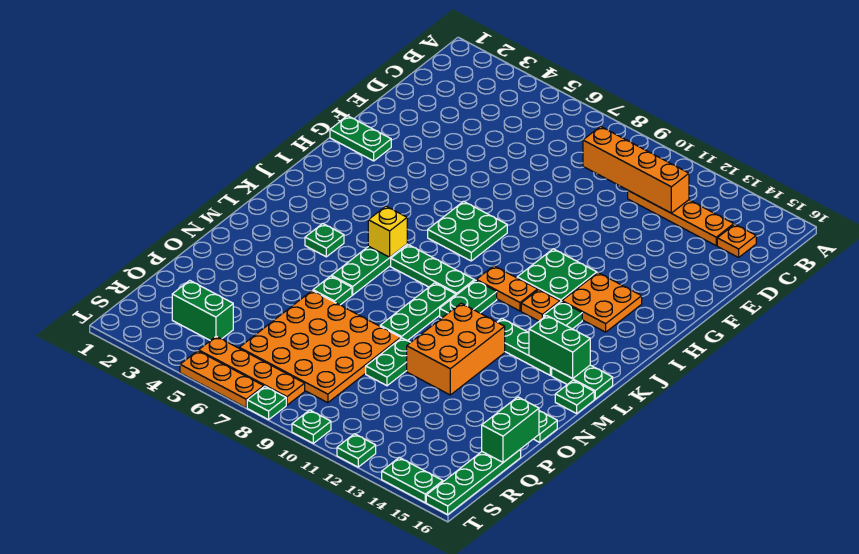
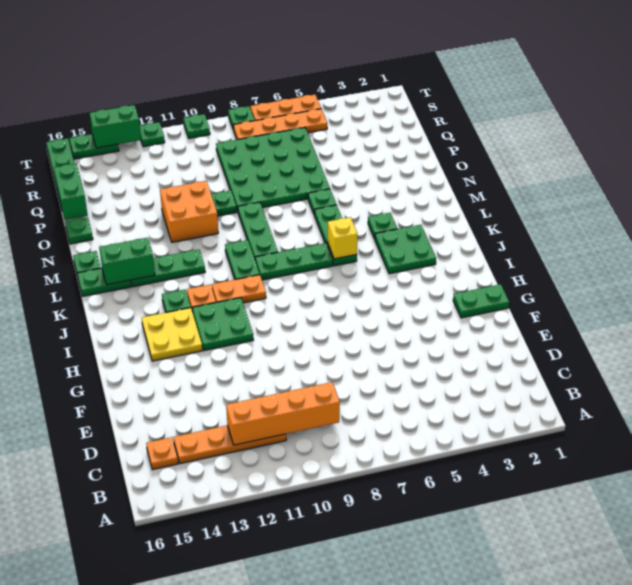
green 2x2 plate [428,201,507,261] -> green 2x2 plate moved to [375,225,436,274]
orange 2x2 plate [562,273,642,332] -> yellow 2x2 plate [142,308,202,361]
orange 2x3 brick [407,303,505,395] -> orange 2x2 brick [160,181,218,242]
orange 4x4 plate [239,291,401,403] -> green 4x4 plate [216,128,330,211]
green 1x2 plate [366,338,411,386] -> green 1x1 plate [211,190,237,216]
green 1x2 brick [172,280,233,341] -> green 1x2 brick moved to [90,105,141,148]

